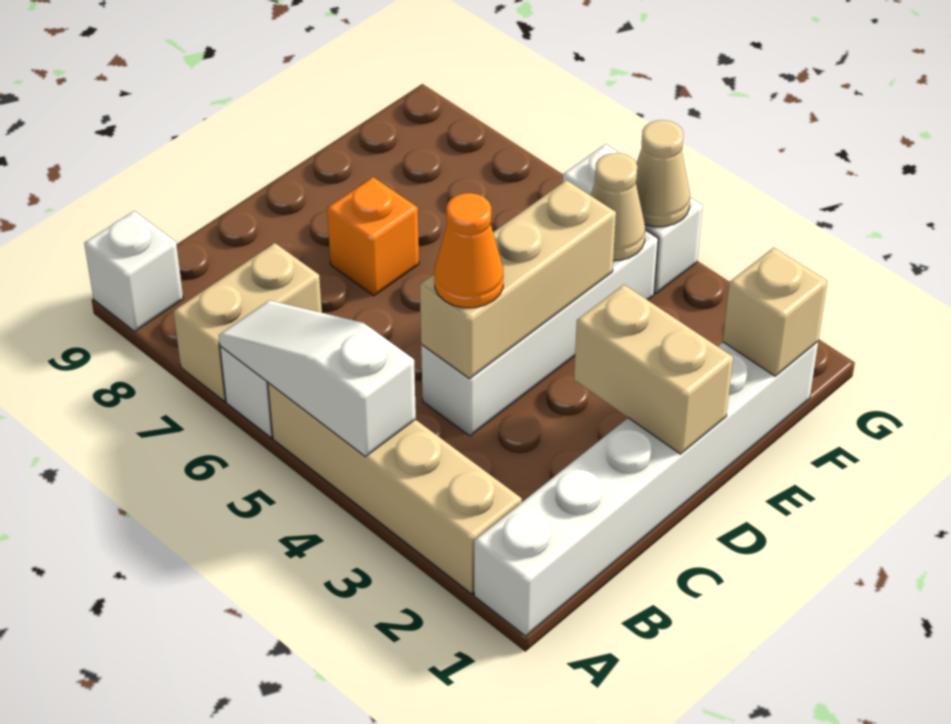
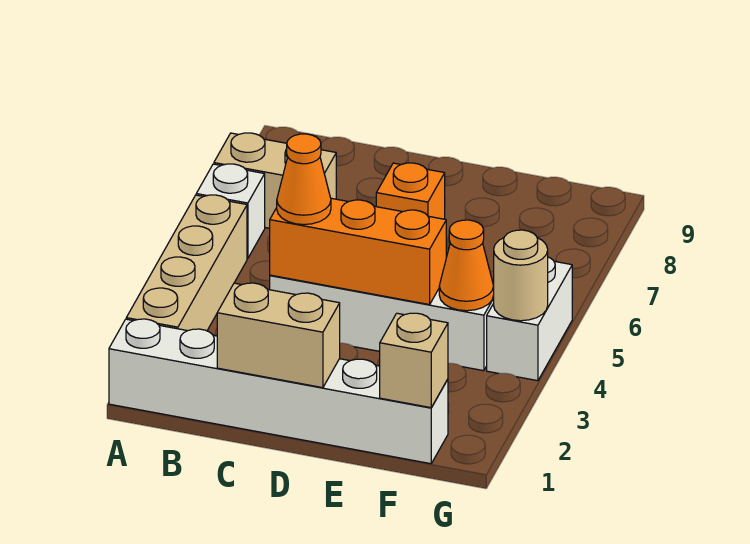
white 1x3 slope [219,300,416,457] -> none
white 1x1 brick [84,211,183,331] -> none
tan 1x3 brick [420,180,616,379] -> orange 1x3 brick [270,198,446,305]
tan 1x2 brick [574,285,733,454] -> tan 1x2 brick turned to [217,283,340,388]
tan 1x1 cone [591,153,645,261] -> orange 1x1 cone [439,220,494,311]
tan 1x1 cone [636,120,690,227] -> tan 1x1 round brick [493,230,548,321]

